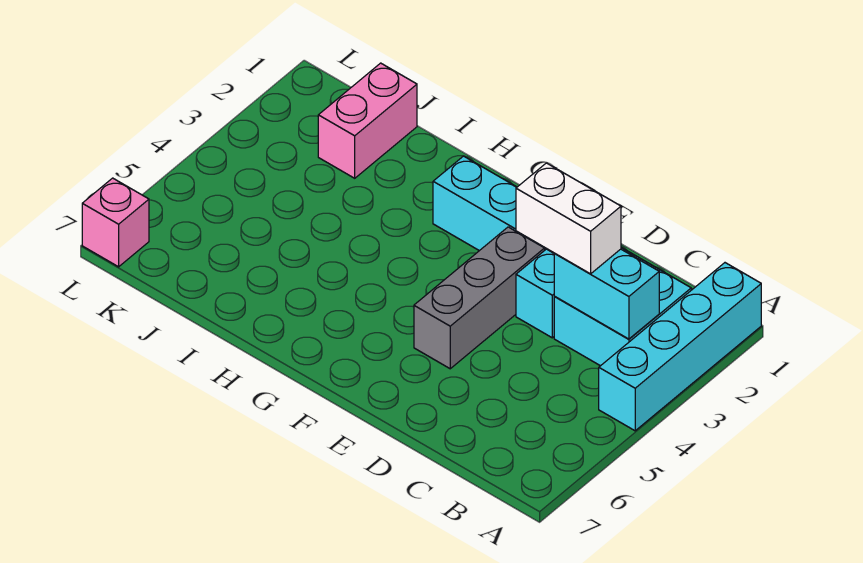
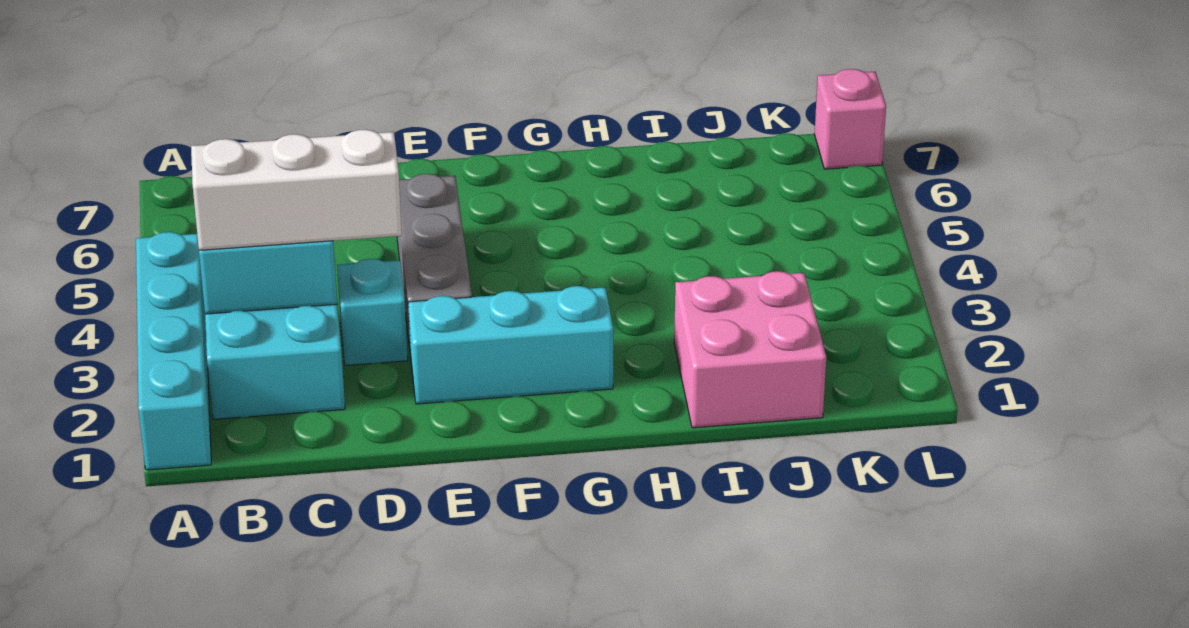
white 1x2 brick [516,163,621,274] -> white 1x3 brick [191,130,402,250]
pink 1x2 brick [318,63,417,178] -> pink 2x2 brick [674,271,826,428]

